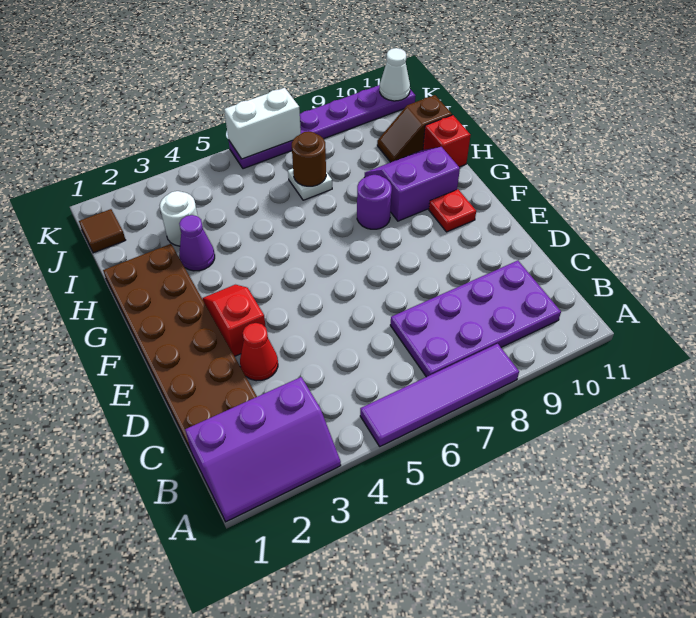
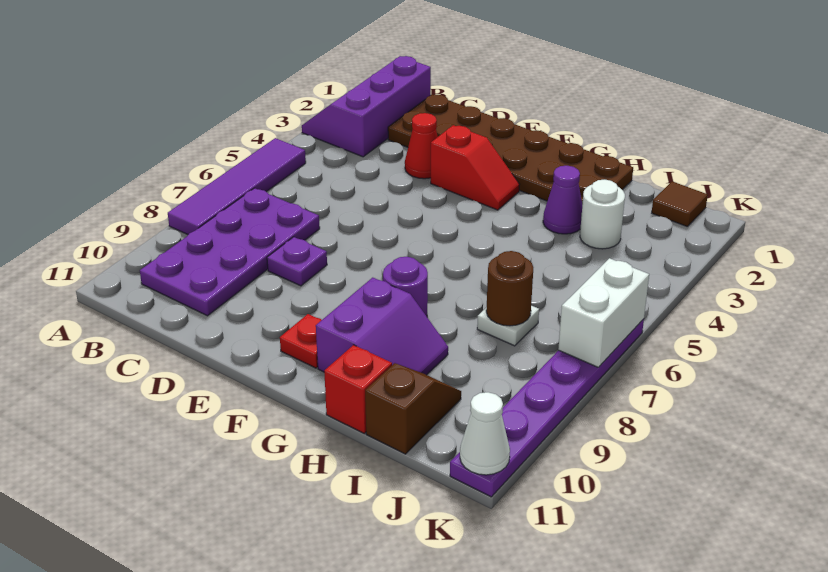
none -> purple 1x1 plate [267,237,327,286]

